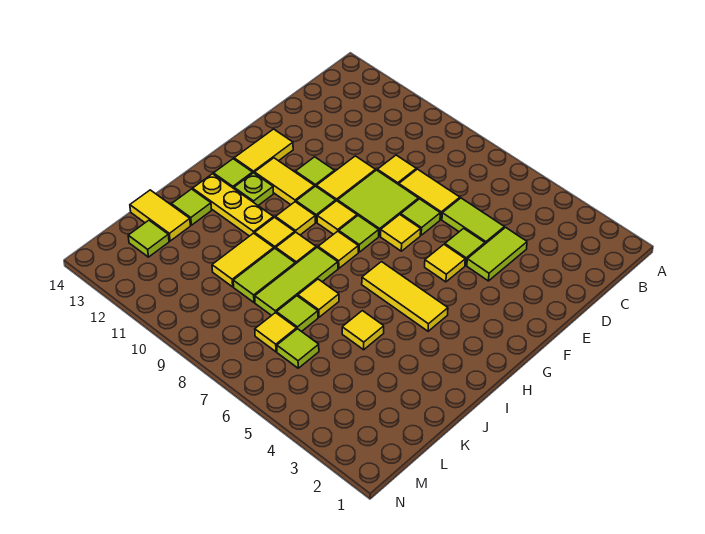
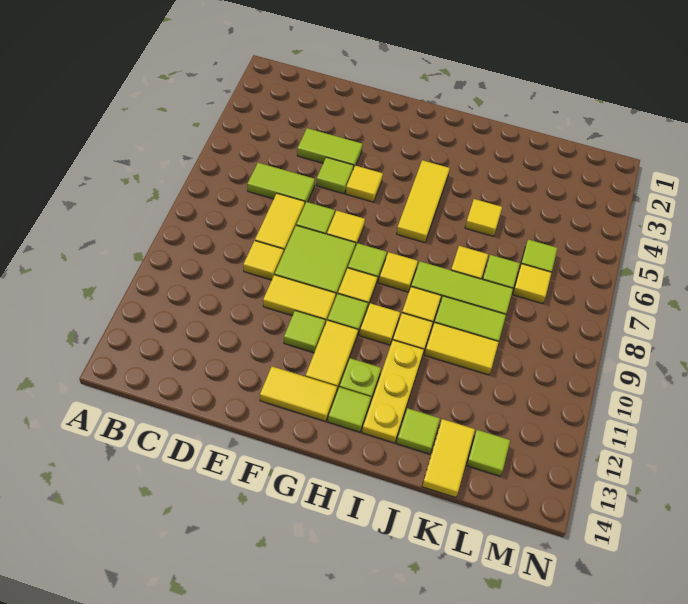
lime 1x2 tile [442,198,504,244] -> lime 1x2 tile turned to [247,163,315,203]

